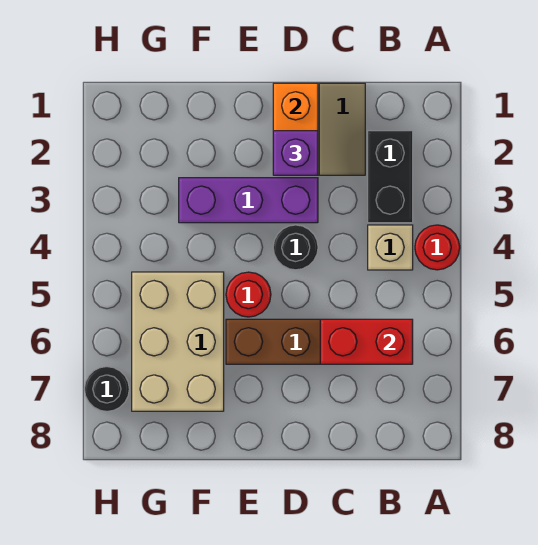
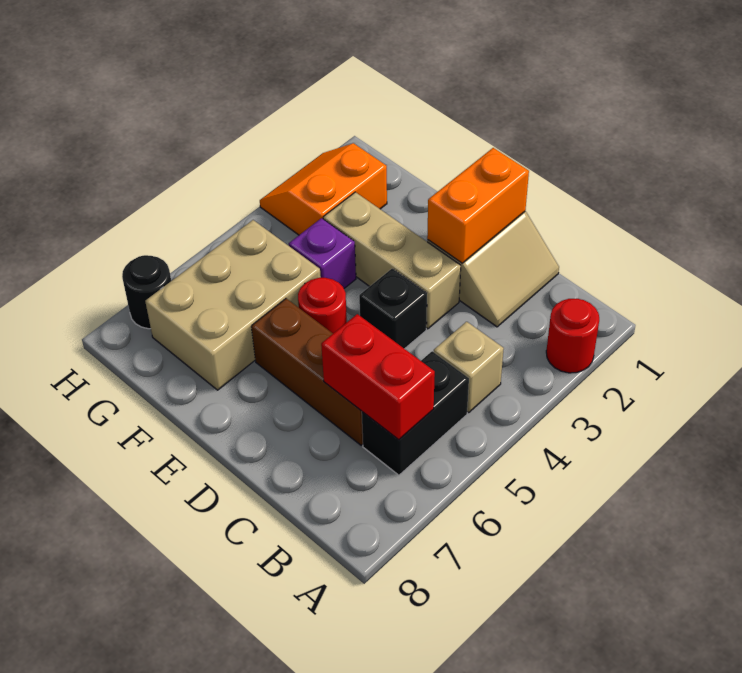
red 1x1 round brick [415,225,460,270] -> red 1x1 round brick moved to [546,299,599,373]
black 1x2 brick [368,131,413,223] -> black 1x2 brick moved to [362,351,469,475]
purple 1x1 brick [273,131,318,175] -> purple 1x1 brick moved to [289,218,356,288]
purple 1x3 brick [179,178,318,223] -> tan 1x3 brick [323,192,461,329]
black 1x1 round brick [273,225,318,270] -> black 1x1 brick [359,269,427,349]
none -> orange 2x2 slope [260,143,387,235]

